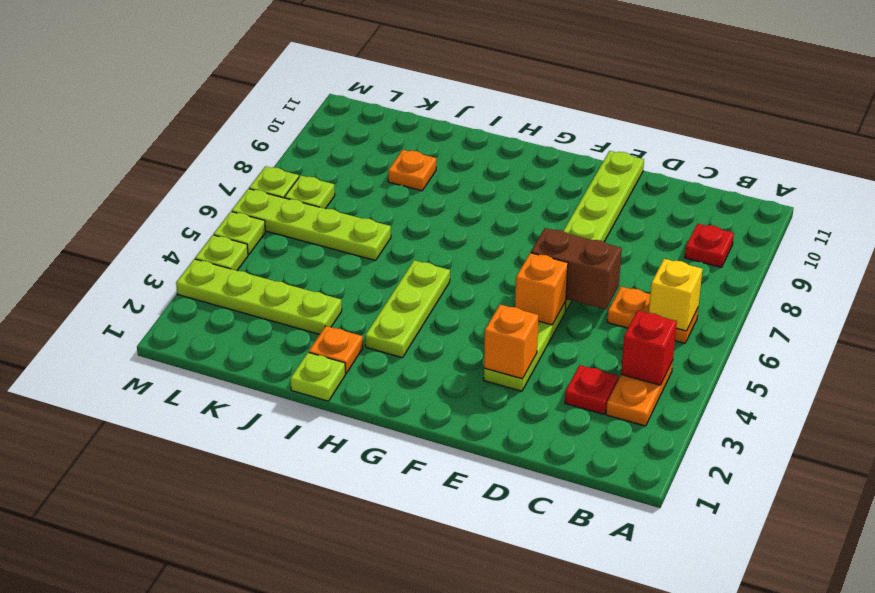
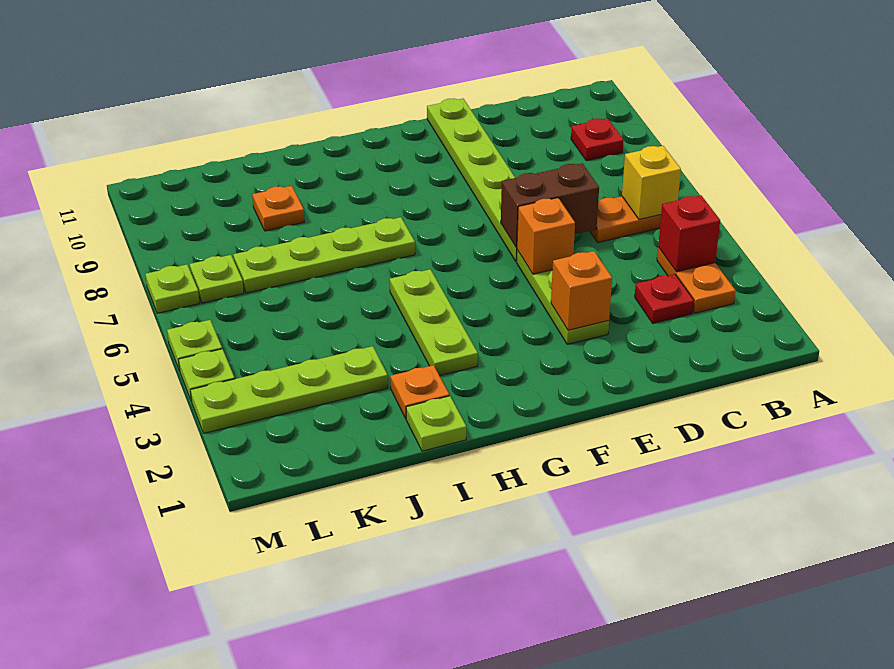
lime 1x4 plate [232,189,391,260] -> lime 1x4 plate moved to [233,217,415,293]

